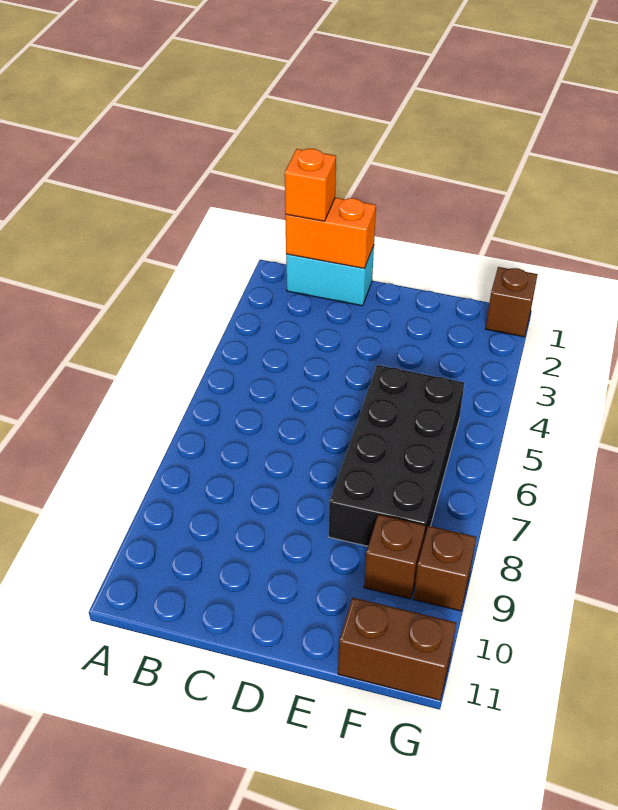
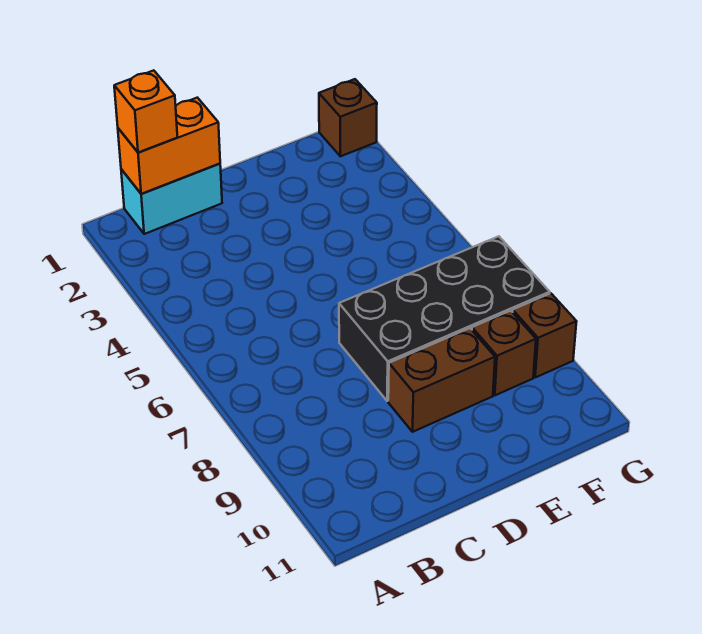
black 2x4 brick [329,365,464,546] -> black 2x4 brick turned to [339,236,550,401]
brown 1x2 brick [338,598,456,700] -> brown 1x2 brick moved to [388,328,495,432]

